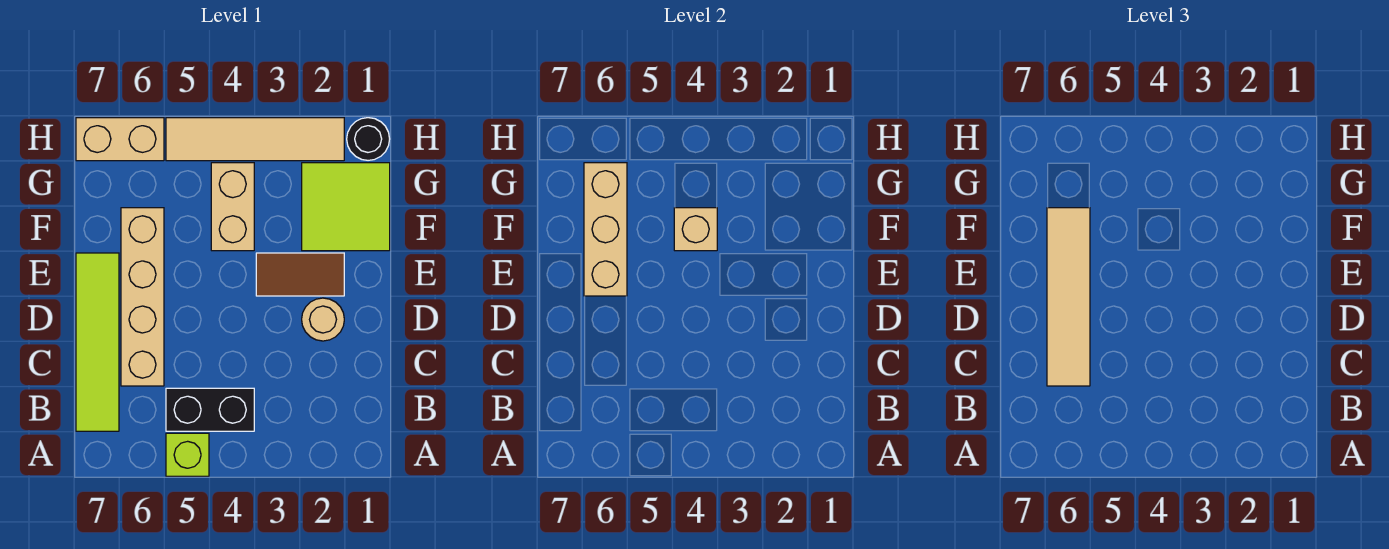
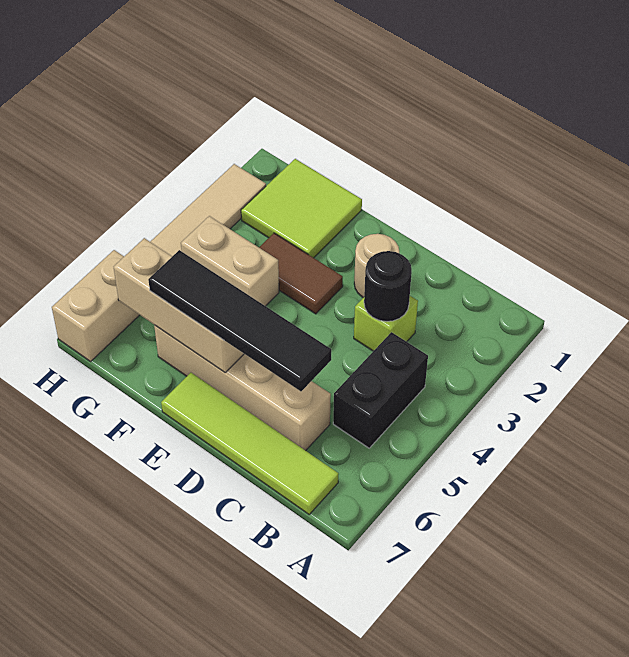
lime 1x1 brick [166,433,209,476] -> lime 1x1 brick moved to [354,296,418,351]
tan 1x4 tile [1047,208,1090,386] -> black 1x4 tile [148,250,331,391]
brown 1x2 tile [256,253,344,296] -> brown 1x2 tile turned to [259,233,343,314]
tan 1x1 brick [674,208,717,251] -> none
black 1x1 round brick [347,118,390,160] -> black 1x1 round brick moved to [364,251,412,322]

